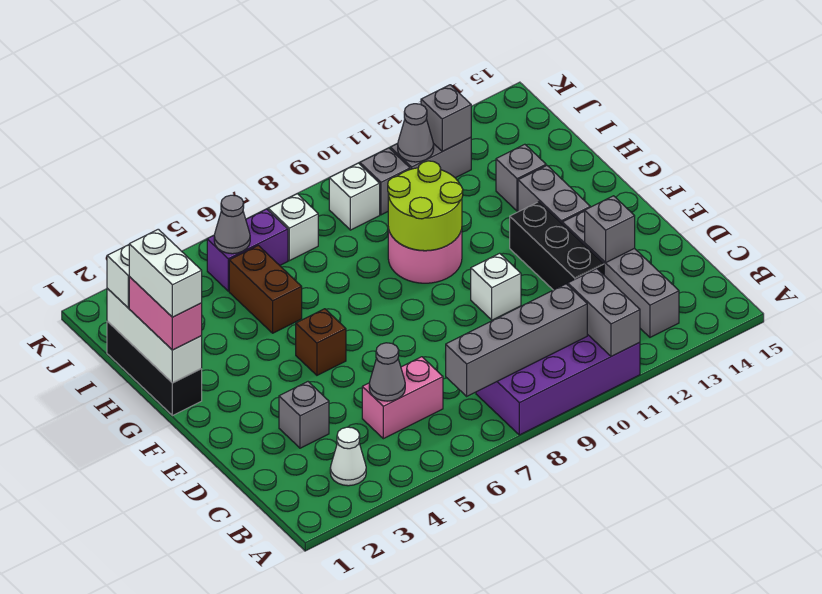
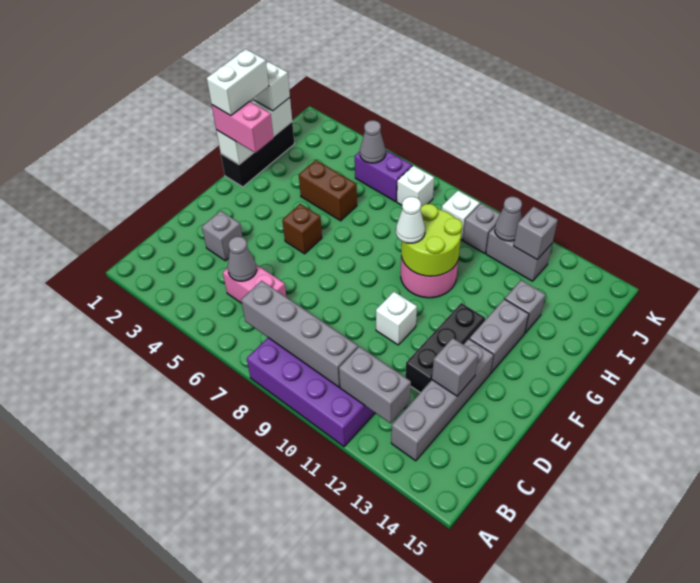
grey 1x2 brick [568,269,640,356] -> grey 1x2 brick turned to [339,347,411,423]
white 1x1 cone [330,427,366,486] -> white 1x1 cone moved to [396,197,425,243]
pink 1x2 brick [129,277,202,350] -> pink 1x2 brick turned to [212,101,274,153]
brown 1x2 brick [229,245,302,333] -> brown 1x2 brick turned to [299,160,357,221]

